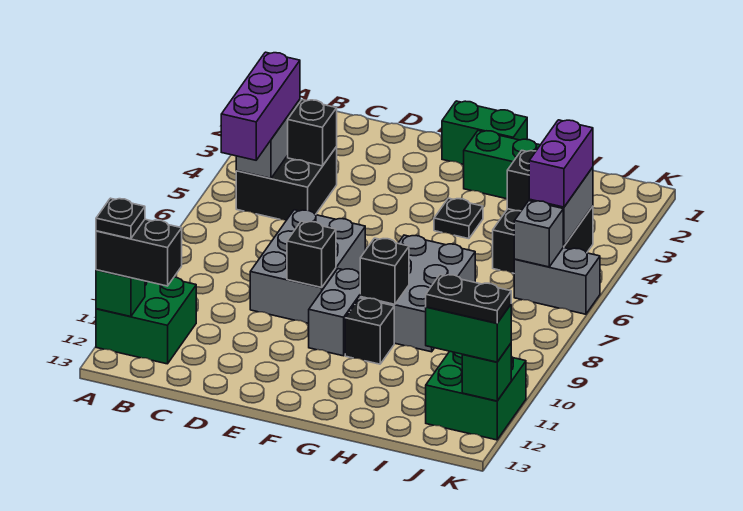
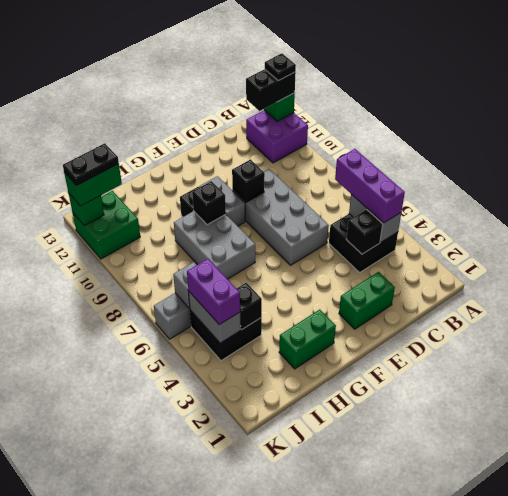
green 2x2 brick [96,277,196,364] -> purple 2x2 brick [246,110,308,163]
grey 2x3 brick [250,210,365,323] -> grey 2x4 brick [233,169,329,265]
green 1x2 brick [442,101,527,164] -> green 1x2 brick moved to [339,272,395,329]
black 1x1 plate [434,198,483,239] -> none

